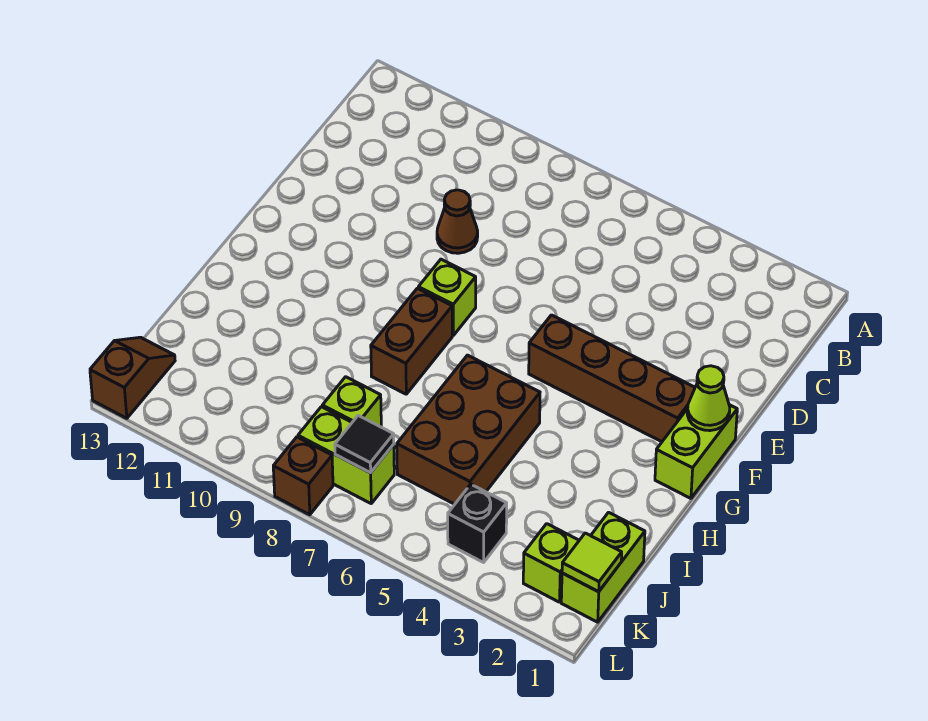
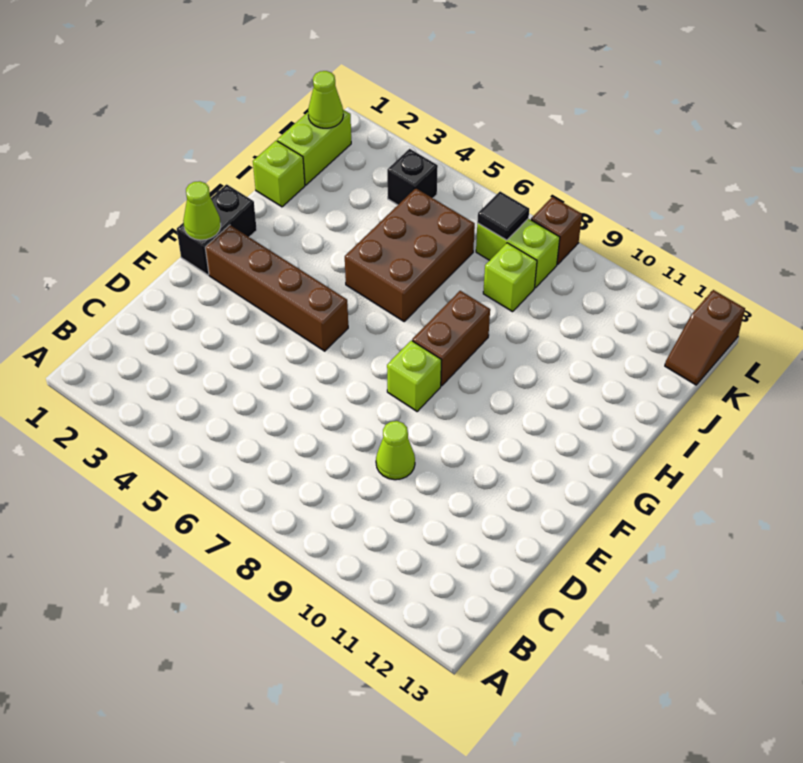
brown 1x1 cone [437,190,478,253] -> lime 1x1 cone [376,421,415,480]
lime 1x2 brick [655,405,737,498] -> black 1x2 brick [177,184,257,275]
lime 1x1 tile [562,533,622,592] -> lime 1x1 cone [308,71,343,128]
lime 1x1 brick [523,524,579,602] -> lime 1x1 brick moved to [253,141,305,207]

